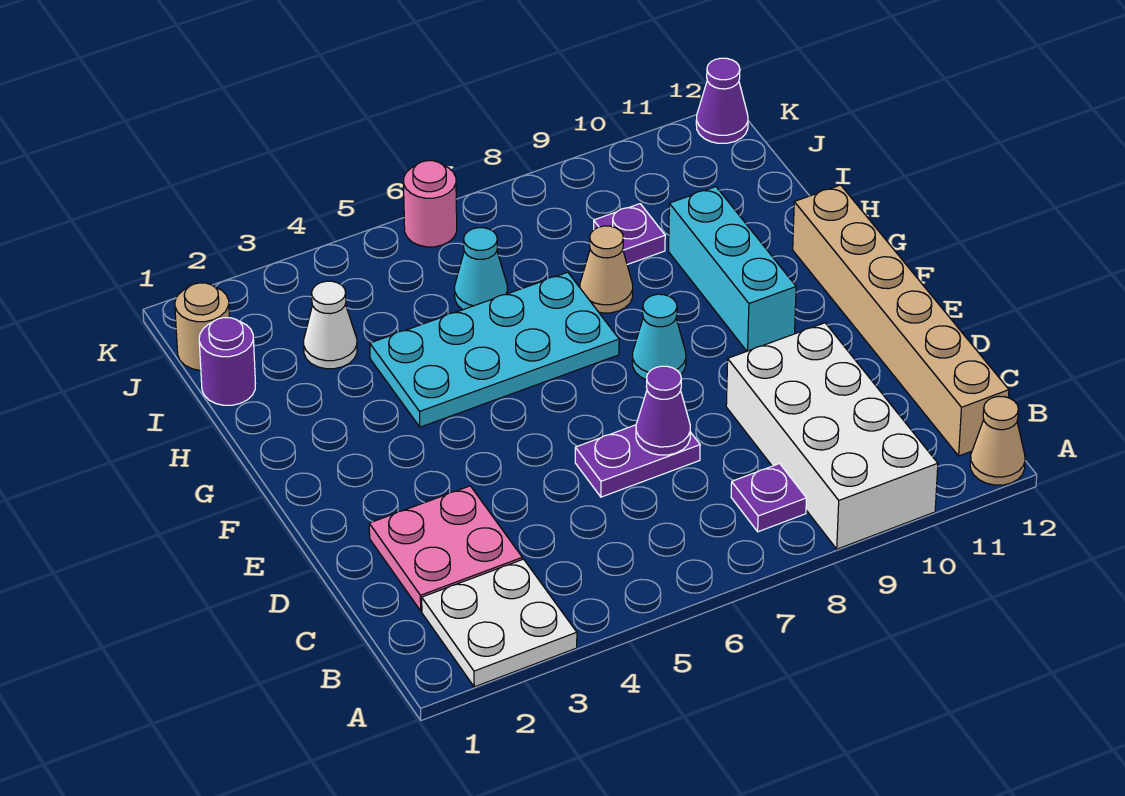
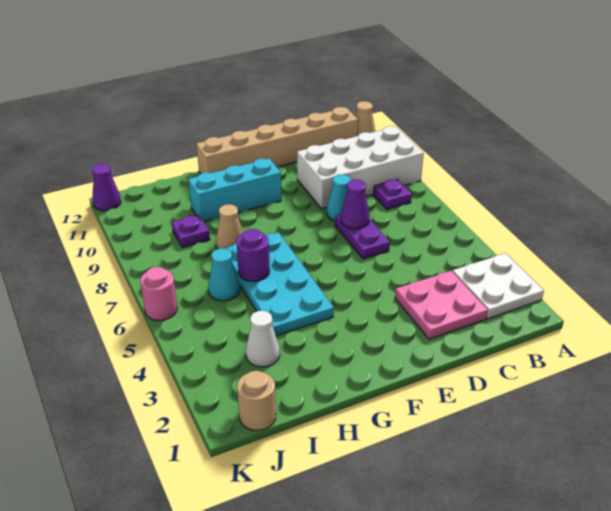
cyan 1x1 cone [632,294,686,380] -> cyan 1x1 cone moved to [327,174,351,221]
purple 1x1 round brick [199,318,255,405] -> purple 1x1 round brick moved to [237,229,270,281]

